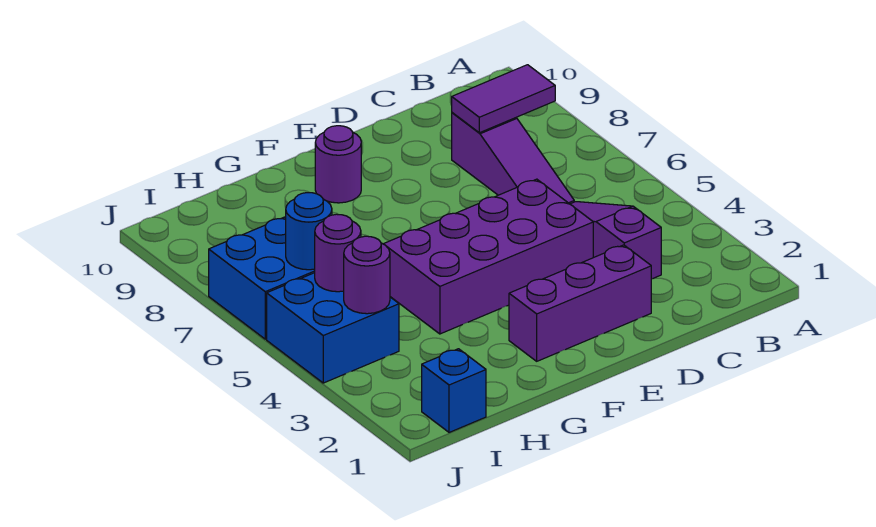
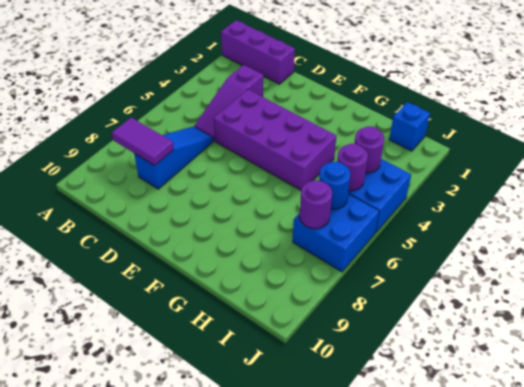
purple 1x3 slope [452,113,574,204] -> blue 1x3 slope [134,126,213,189]
purple 1x3 brick [509,245,651,361] -> purple 1x3 brick moved to [221,20,295,84]
purple 1x1 round brick [315,126,361,203] -> purple 1x1 round brick moved to [300,180,332,229]

